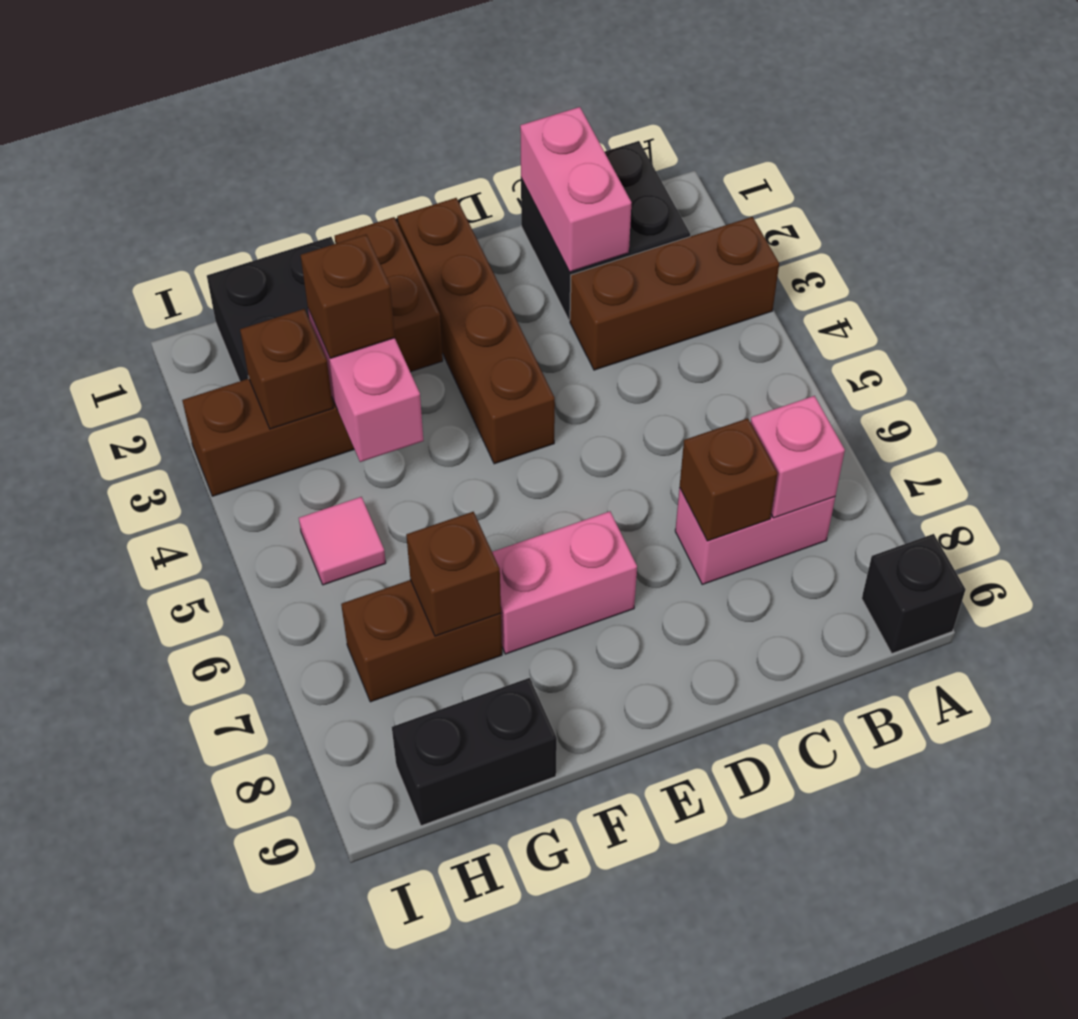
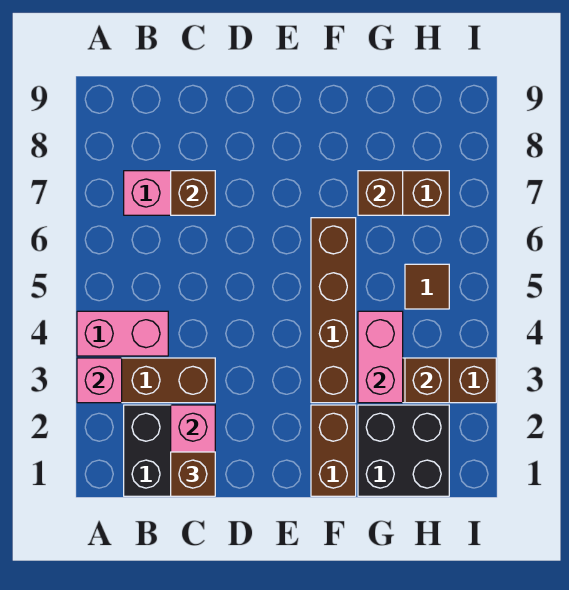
black 1x1 brick [862,534,966,653] -> none
pink 1x1 brick [751,396,845,518] -> pink 1x1 brick moved to [77,358,122,403]
brown 1x4 brick [397,198,555,464] -> brown 1x4 brick moved to [311,218,356,403]
pink 1x2 brick [492,511,637,654] -> pink 1x2 brick moved to [77,311,168,356]
brown 1x1 brick [301,234,395,358] -> brown 1x1 brick moved to [171,452,215,496]
black 1x2 brick [392,678,557,826] -> none
pink 1x1 tile [299,497,386,585] -> brown 1x1 tile [405,264,449,309]

